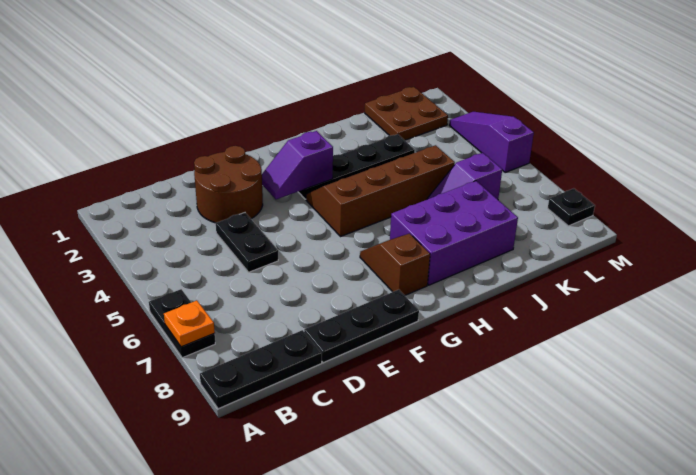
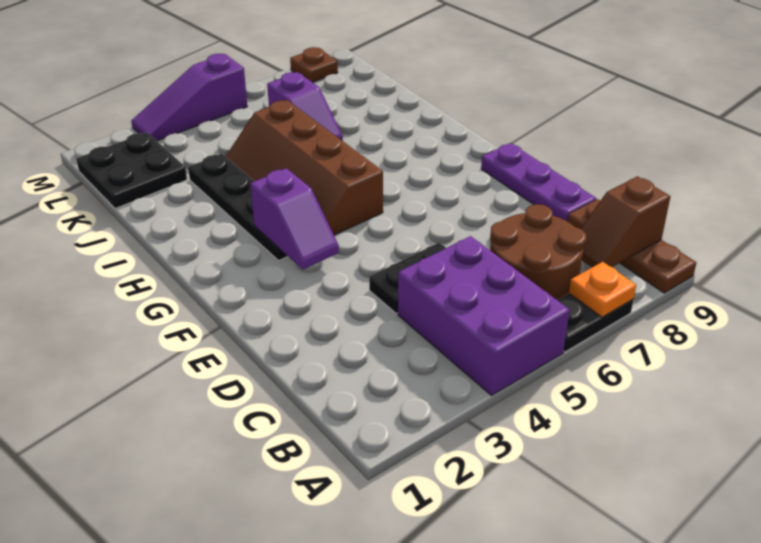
black 1x3 plate [200,330,322,409] -> brown 1x3 plate [568,199,696,293]
brown 2x2 round brick [194,146,263,223] -> brown 2x2 round brick moved to [490,204,586,300]
black 1x3 plate [304,290,419,363] -> purple 1x3 plate [481,143,596,222]
brown 1x2 slope [360,234,430,295] -> brown 1x2 slope moved to [581,176,670,267]
purple 2x3 brick [390,181,518,285] -> purple 2x3 brick moved to [398,236,570,395]
brown 2x2 plate [365,87,448,140] -> black 2x2 plate [76,132,187,209]
black 1x1 plate [548,188,595,226] -> brown 1x1 plate [290,47,338,82]

